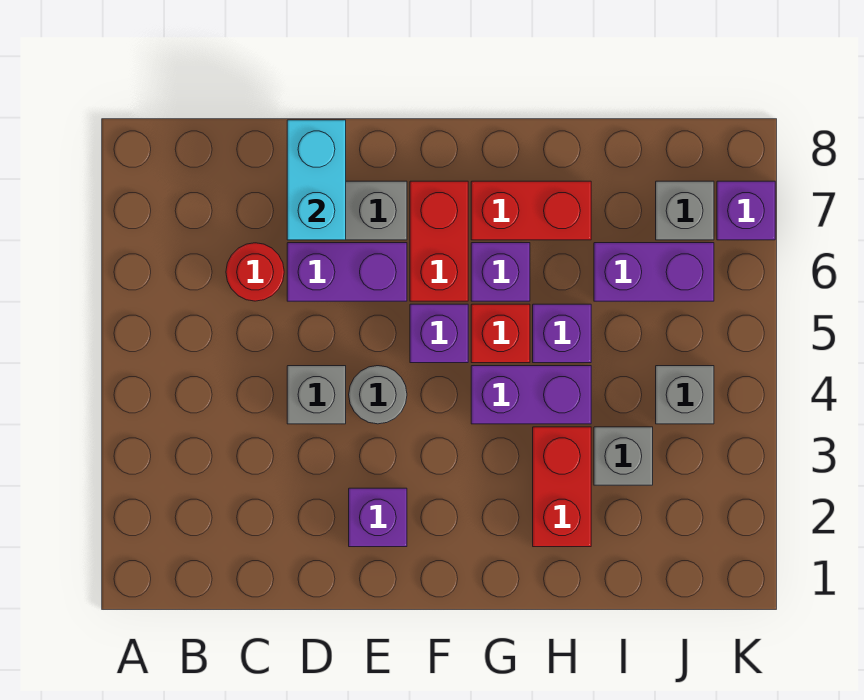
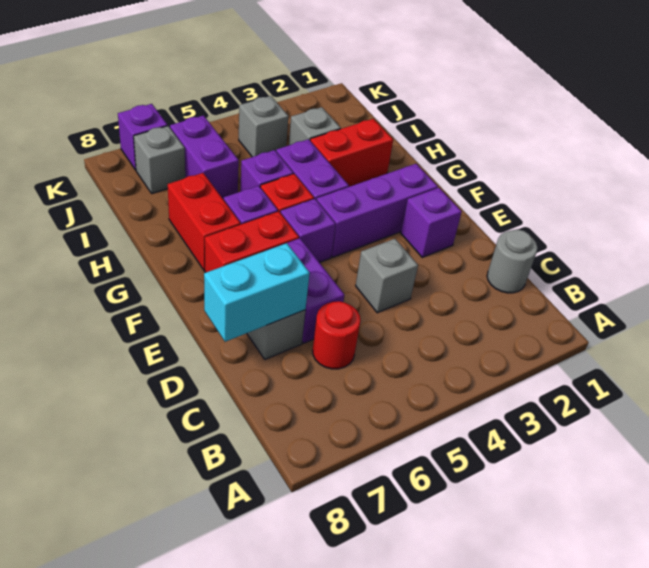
grey 1x1 round brick [349,366,407,424] -> grey 1x1 round brick moved to [487,229,537,293]
none -> purple 1x3 brick [317,164,438,257]

